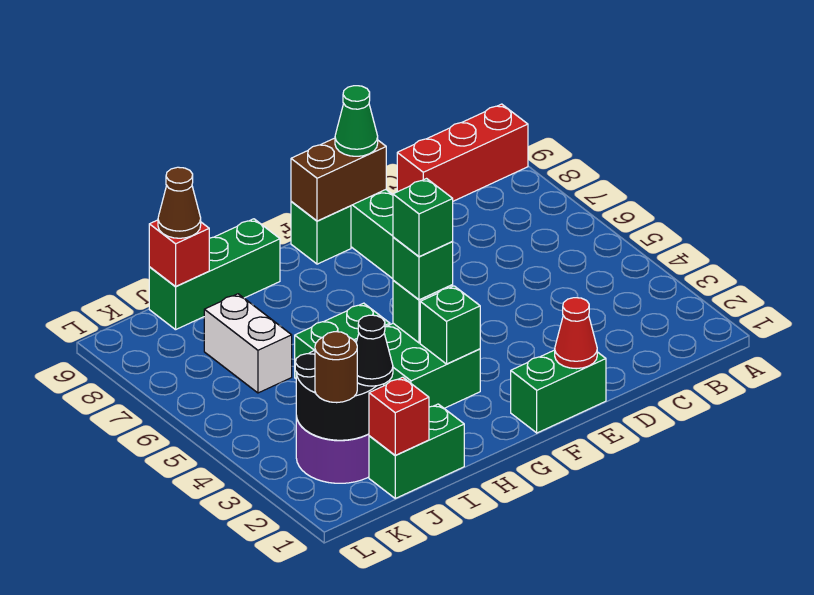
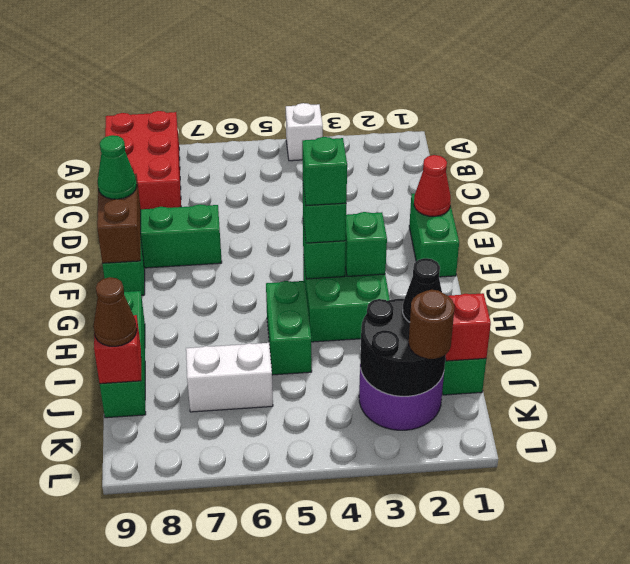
none -> white 1x1 brick [286,103,323,161]
red 1x3 brick [397,104,528,201] -> red 2x3 brick [105,111,181,209]

